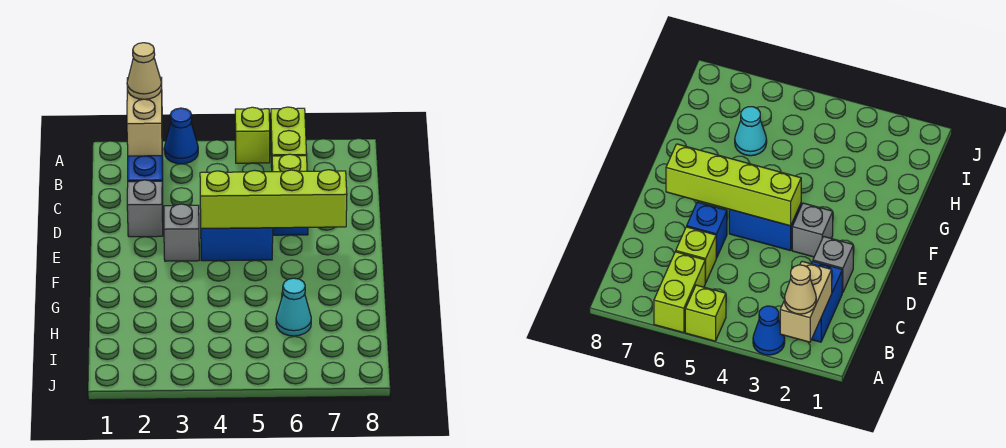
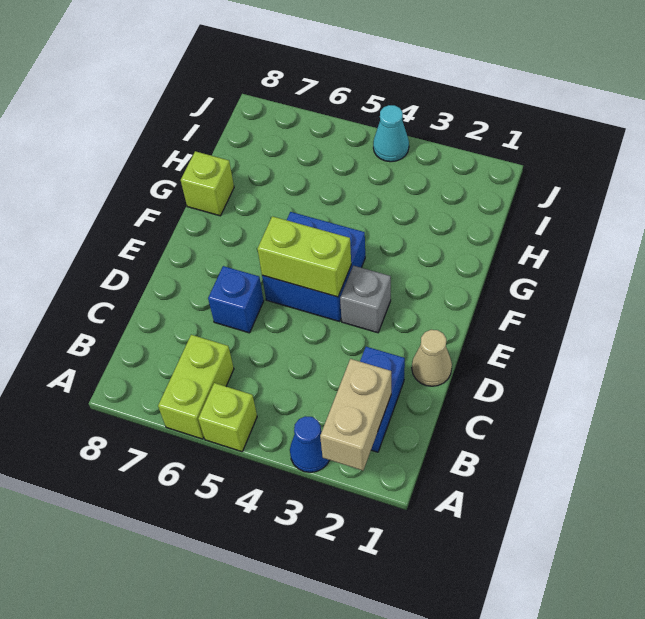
tan 1x1 cone [127,43,162,99] -> tan 1x1 cone moved to [412,330,452,386]
lime 1x1 brick [272,154,307,172] -> lime 1x1 brick moved to [181,151,234,216]
grey 1x1 brick [127,180,163,237] -> none
blue 1x2 brick [201,228,273,261] -> blue 2x2 brick [262,212,365,322]
lime 1x4 brick [200,170,347,228] -> lime 1x2 brick [257,216,351,297]
cyan 1x1 cone [276,278,311,336] -> cyan 1x1 cone moved to [373,105,409,162]

